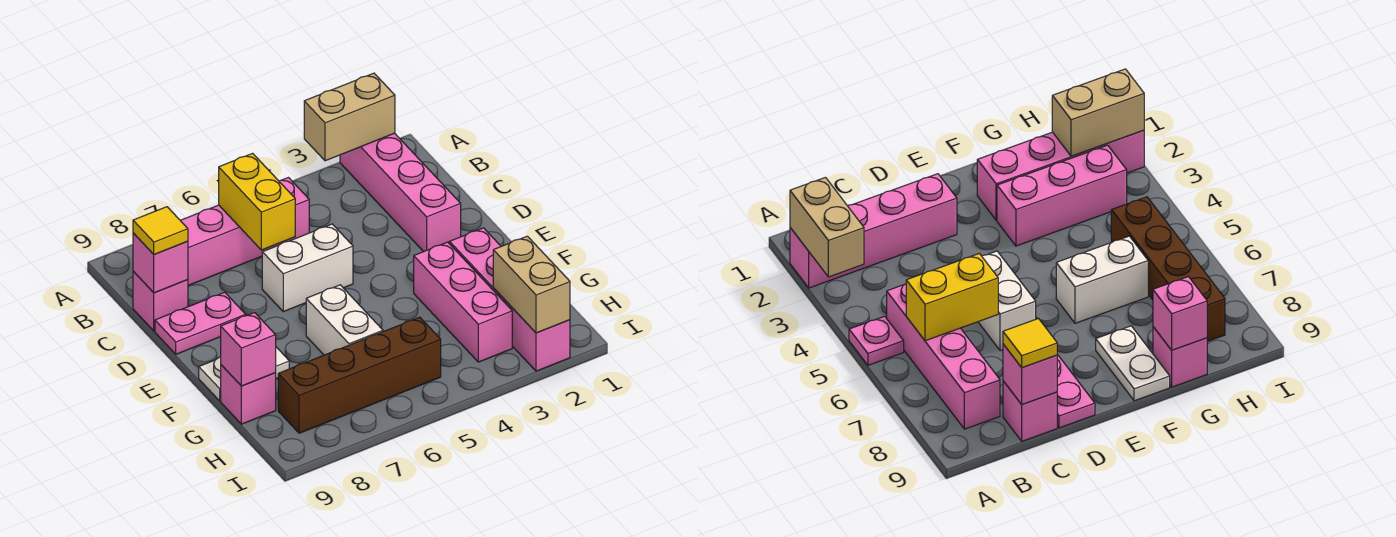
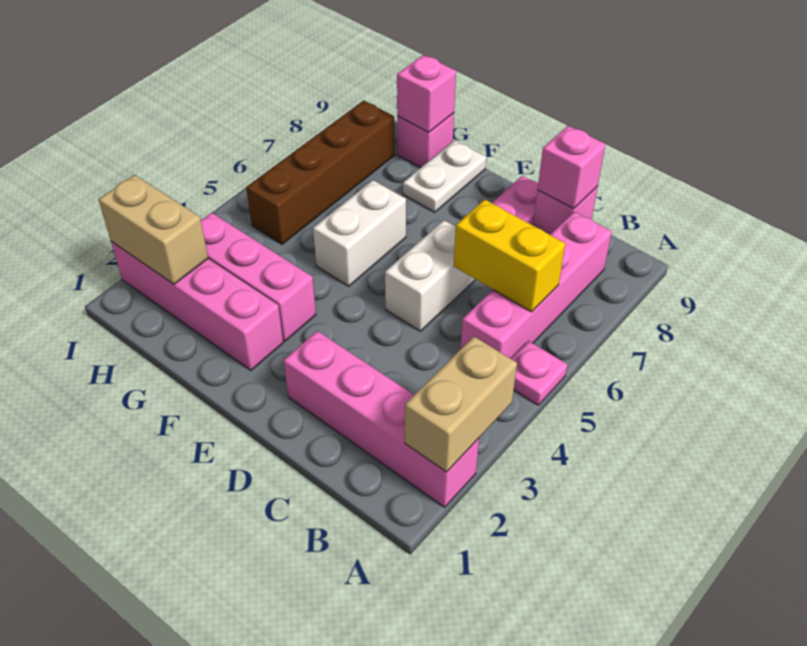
yellow 1x1 tile [133,207,188,255] -> none
white 1x2 brick [306,285,383,355] -> white 1x2 brick turned to [313,180,406,286]

